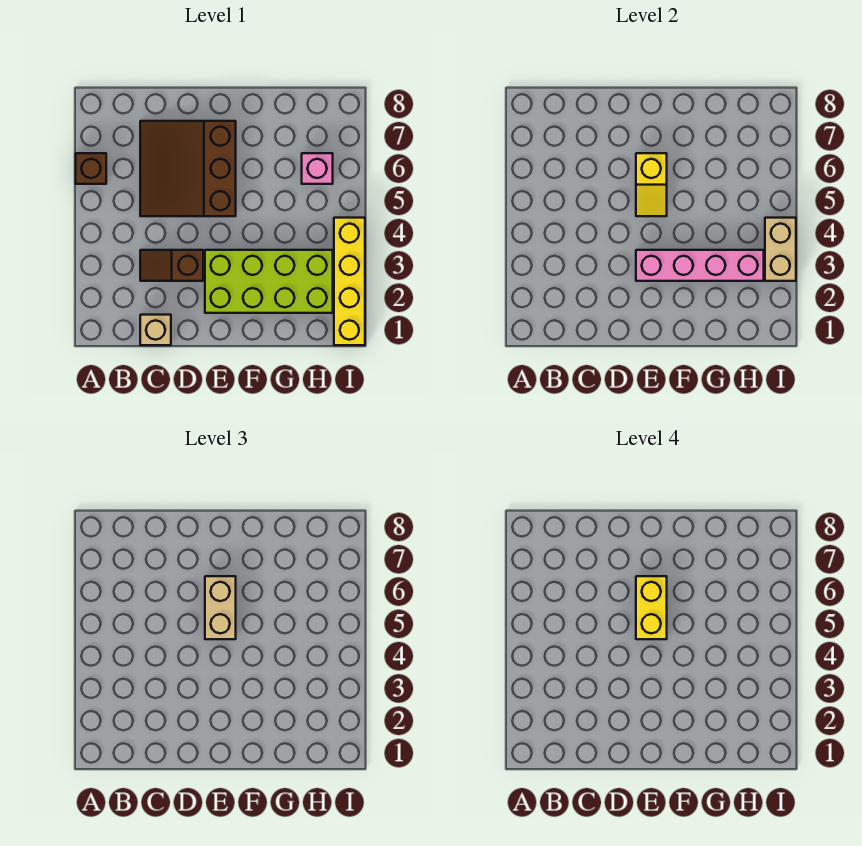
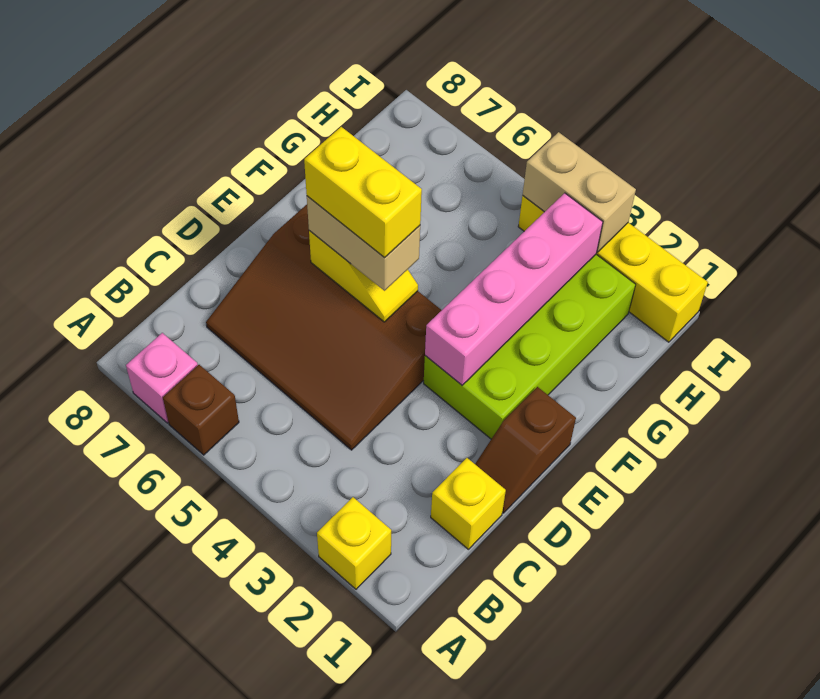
none -> yellow 1x1 brick [317,497,391,589]
tan 1x1 brick [140,315,171,345] -> yellow 1x1 brick [431,458,506,549]
brown 1x2 slope [140,250,203,281] -> brown 1x2 slope moved to [475,387,576,513]
brown 3x3 slope [140,121,236,216] -> brown 3x4 slope [206,205,442,450]
pink 1x1 brick [302,153,333,184] -> pink 1x1 brick moved to [126,333,198,423]

